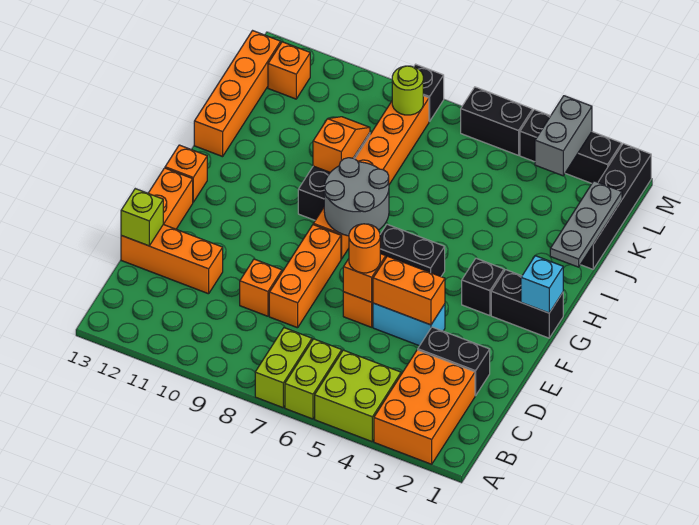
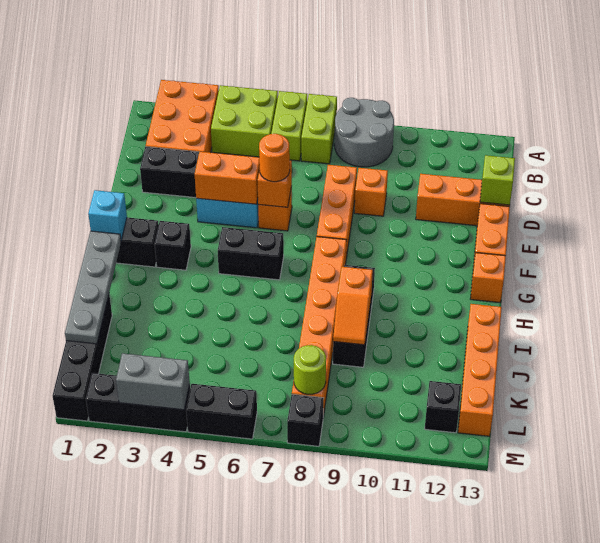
grey 2x2 round brick [324,158,389,236] -> grey 2x2 round brick moved to [334,98,394,167]
grey 1x3 plate [550,181,622,267] -> grey 1x4 plate [65,231,121,344]
grey 1x2 brick [535,96,592,176] -> grey 1x2 brick turned to [116,353,190,410]
orange 1x1 brick [268,42,310,99] -> black 1x1 brick [425,381,461,433]

